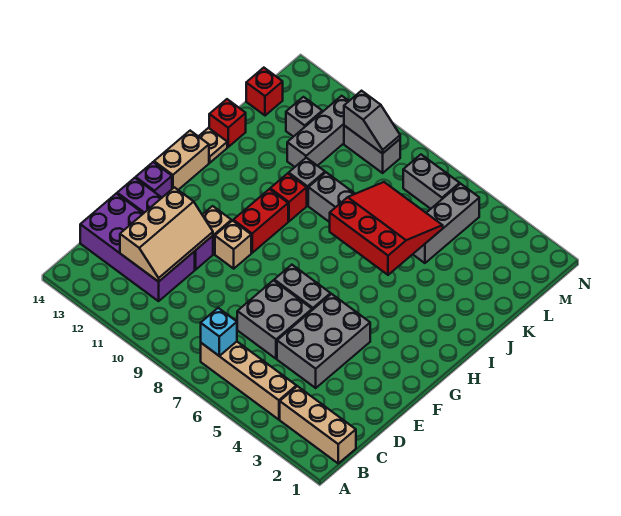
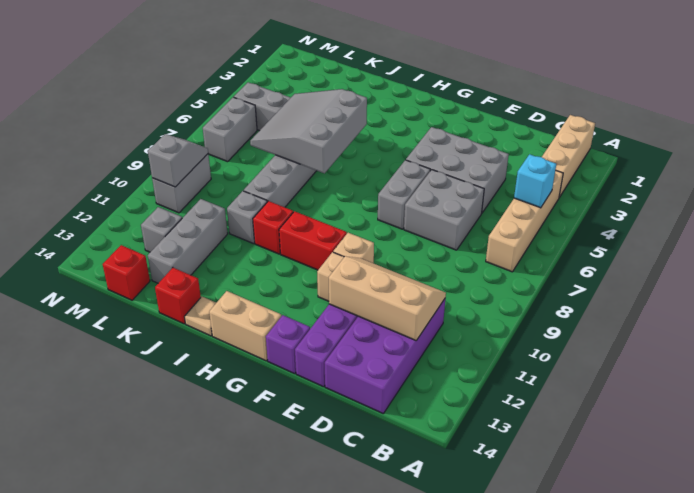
cyan 1x1 brick [201,308,237,356] -> cyan 1x1 brick moved to [514,154,556,208]
red 3x3 slope [330,182,443,275] -> grey 3x3 slope [250,89,367,173]
grey 1x3 brick [287,96,349,167] -> grey 1x3 brick turned to [148,199,228,283]

